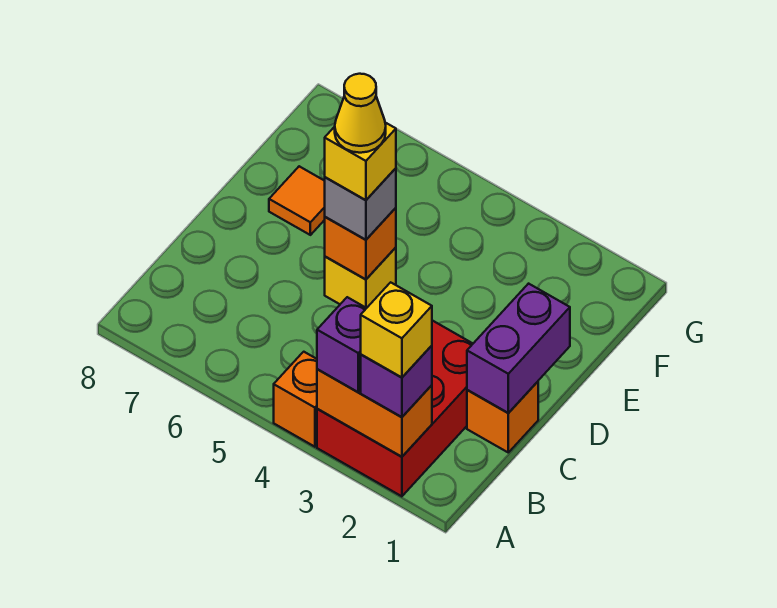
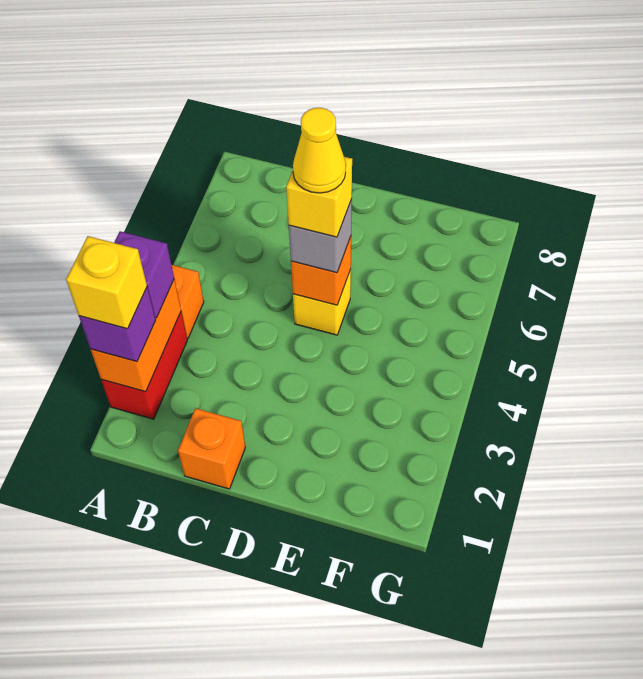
red 2x3 brick [317,320,473,496] -> red 1x2 brick [101,312,187,419]
purple 1x2 brick [467,284,570,413] -> none
orange 1x1 tile [269,166,325,235] -> none

